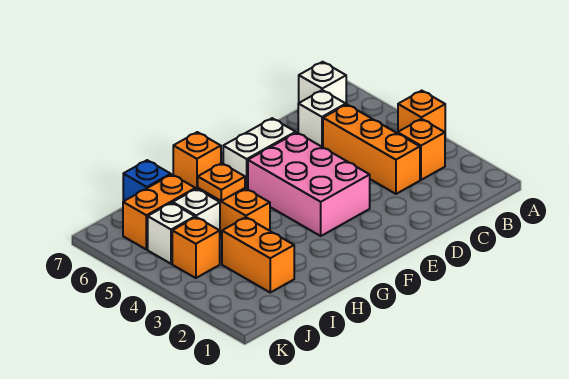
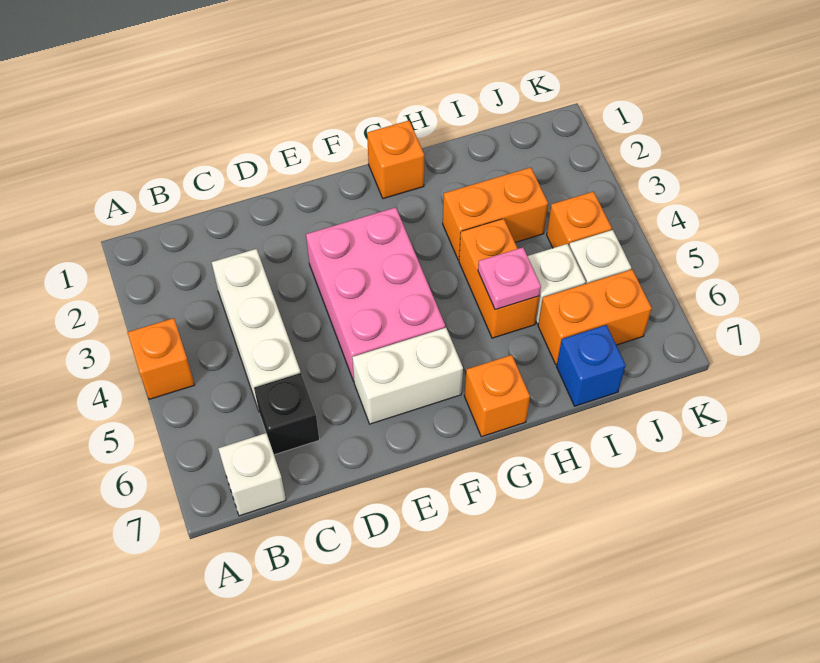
orange 1x1 brick [398,119,445,180] -> orange 1x1 brick moved to [367,121,424,199]
orange 1x3 brick [323,104,420,194] -> white 1x3 brick [212,249,301,410]
white 1x1 brick [298,90,346,147] -> black 1x1 brick [254,373,319,455]
orange 1x1 plate [198,163,245,201] -> pink 1x1 plate [478,247,541,310]
orange 1x2 brick [222,217,294,292] -> orange 1x2 brick turned to [443,167,548,260]

